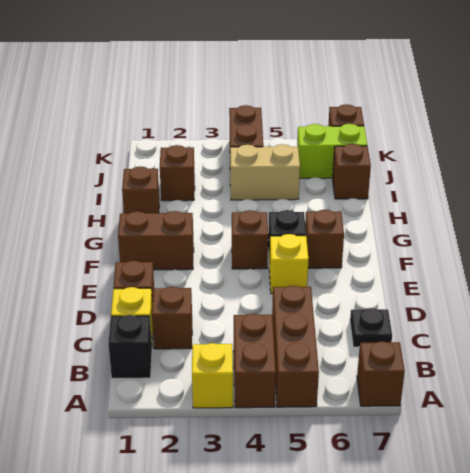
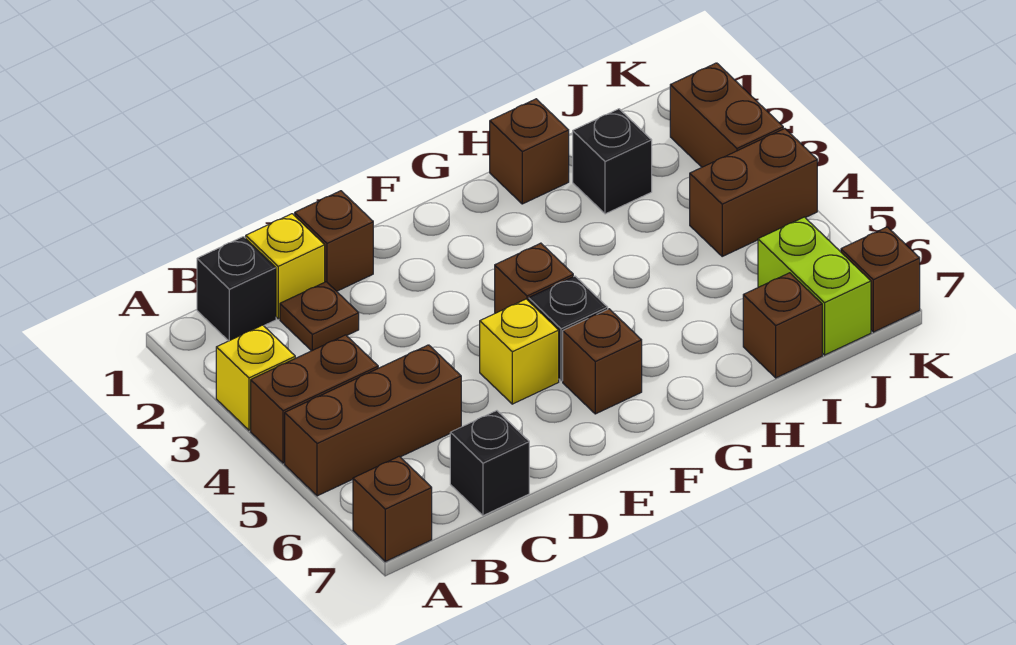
brown 1x1 brick [152,287,192,349] -> brown 1x1 plate [280,282,359,351]
black 1x1 plate [350,308,392,347] -> black 1x1 brick [450,411,529,516]
brown 1x2 brick [118,211,194,270] -> brown 1x2 brick moved to [670,63,783,167]
brown 1x1 brick [160,145,195,201] -> black 1x1 brick [573,109,652,214]
tan 1x2 brick [230,144,300,200] -> none

